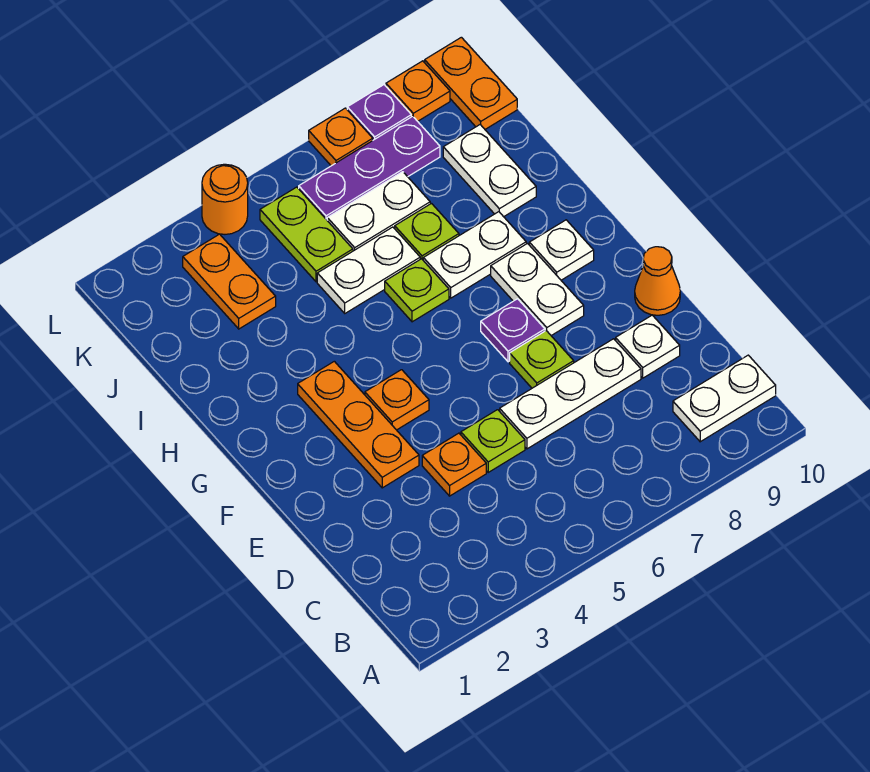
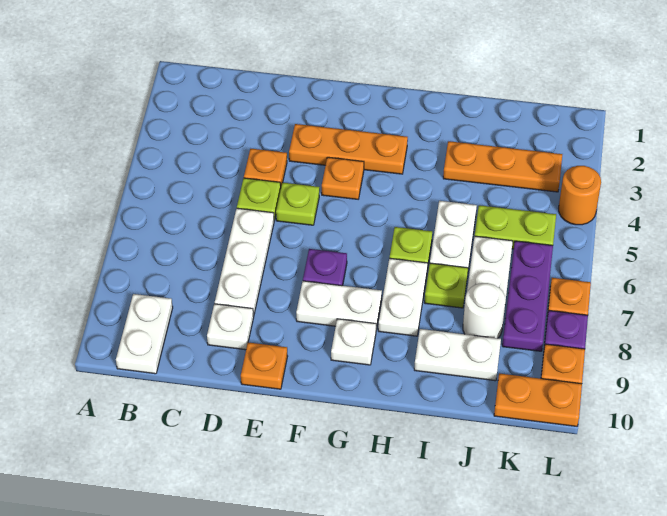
lime 1x1 plate [510,331,574,388] -> lime 1x1 plate moved to [276,183,319,225]
orange 1x1 cone [635,247,680,315] -> orange 1x1 plate [241,342,288,389]
orange 1x2 plate [183,234,276,329] -> orange 1x3 plate [443,141,562,192]
none -> white 1x1 round brick [463,283,505,338]

